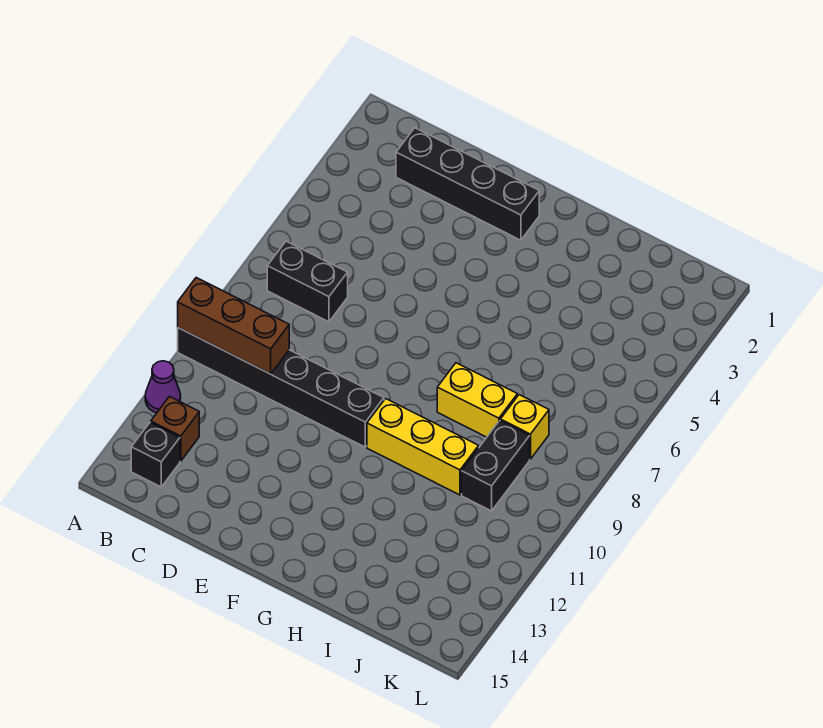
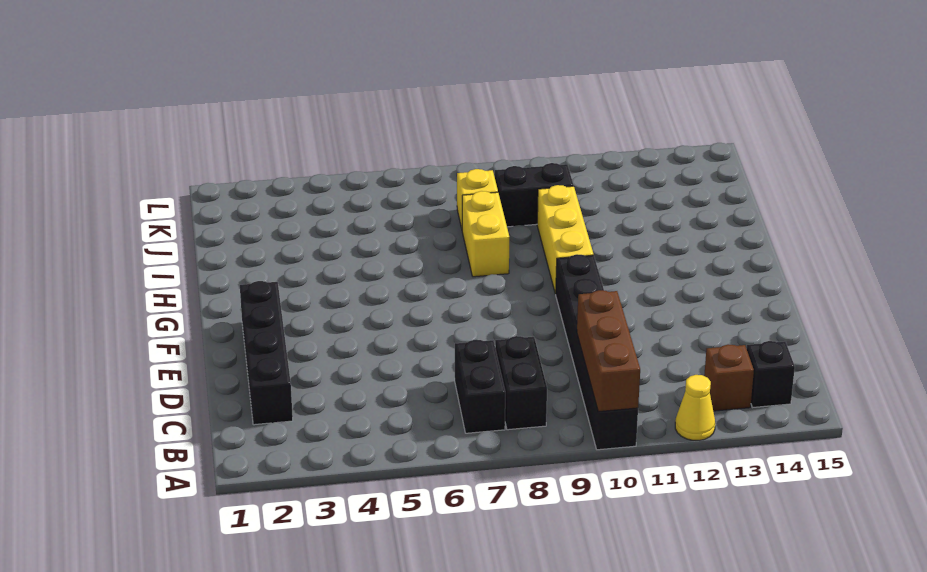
purple 1x1 cone [145,361,181,413] -> yellow 1x1 cone [675,375,715,440]
none -> black 1x2 brick [495,336,547,430]

